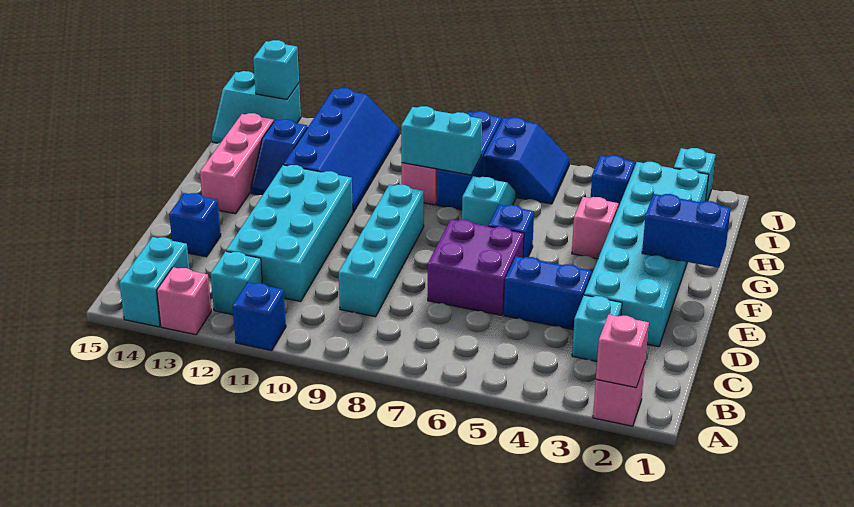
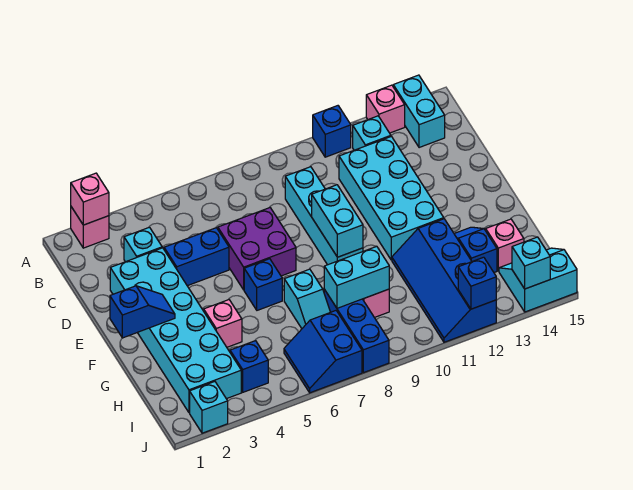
blue 1x1 brick [169,193,221,257] -> blue 1x1 brick moved to [458,257,496,309]
none -> cyan 1x2 brick [312,185,363,257]
blue 1x2 brick [642,194,731,268] -> blue 1x2 slope [110,286,175,338]
pink 1x3 brick [200,113,274,214] -> pink 1x1 brick [486,219,524,271]

